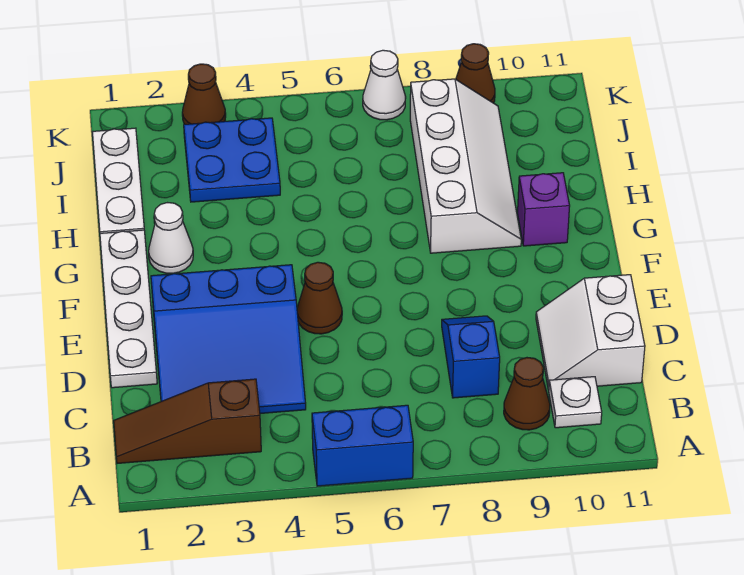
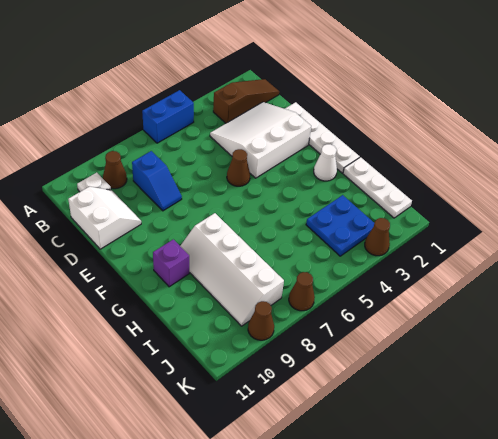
blue 3x3 slope [151,265,306,414] -> white 3x3 slope [210,102,311,178]
white 1x1 cone [363,50,406,120] -> brown 1x1 cone [289,272,315,311]

